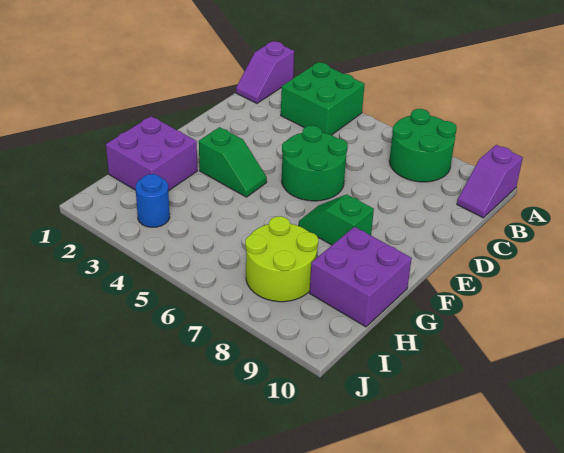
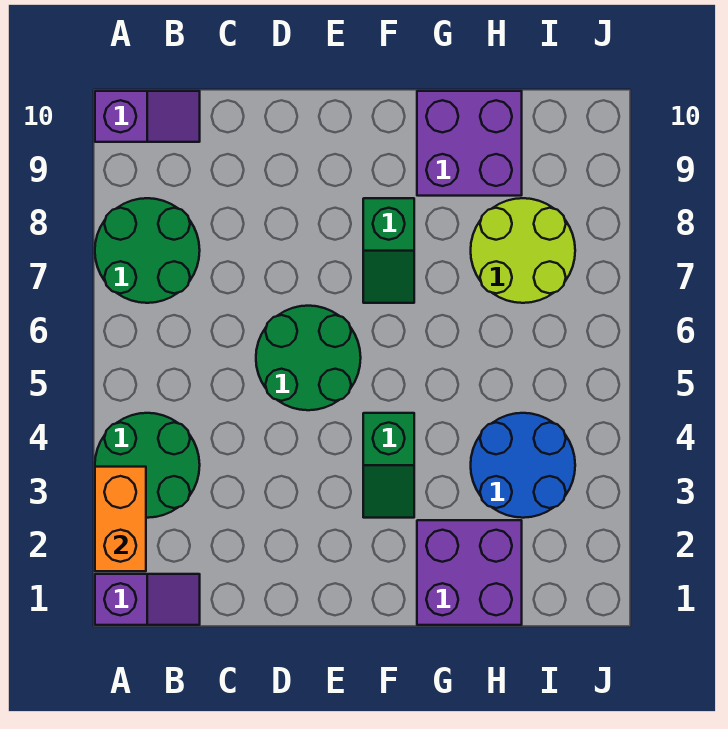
none -> orange 1x2 brick [95,467,146,571]
green 2x2 brick [281,62,365,135] -> green 2x2 round brick [95,413,200,518]
green 1x2 slope [199,127,267,197] -> green 1x2 slope turned to [363,413,414,518]
blue 1x1 round brick [136,174,170,227] -> blue 2x2 round brick [471,413,575,518]

